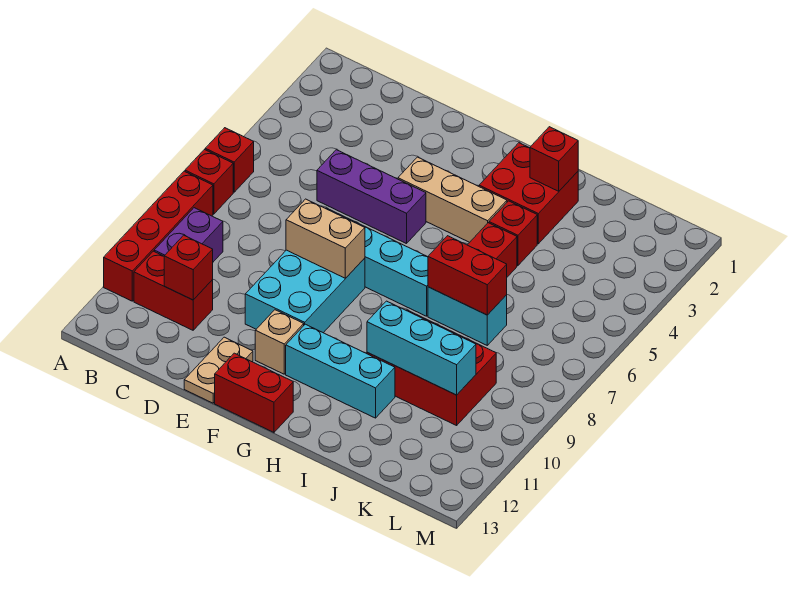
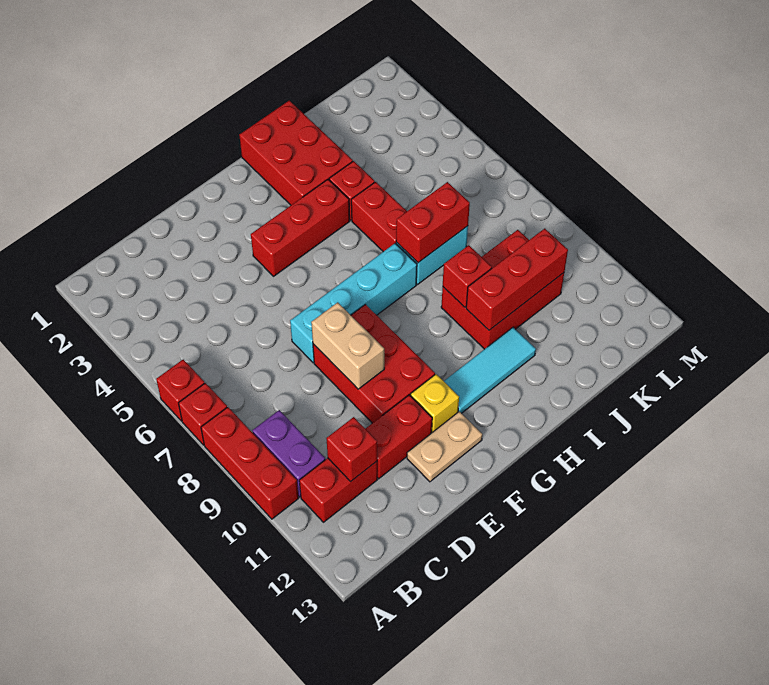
red 1x4 brick [104,171,213,301] -> red 1x3 brick [201,407,299,519]
purple 1x3 brick [317,150,426,244] -> none
cyan 2x3 brick [245,250,365,333] -> red 2x3 brick [313,305,435,423]
tan 1x2 brick [286,199,365,278] -> tan 1x2 brick turned to [311,302,384,389]
tan 1x2 plate [184,337,253,403] -> tan 1x2 plate turned to [407,411,482,482]
tan 1x3 brick [398,157,507,242] -> red 1x3 brick [251,180,350,276]
tan 1x1 brick [255,310,304,374] -> yellow 1x1 brick [410,374,459,432]
red 1x2 brick [215,353,293,432] -> red 1x2 brick moved to [366,395,432,479]
cyan 1x3 brick [286,324,395,418] -> cyan 1x3 tile [444,327,536,413]
red 2x2 brick [479,143,578,244] -> red 2x3 brick [239,100,353,205]
red 1x1 brick [530,127,578,191] -> red 1x1 brick moved to [443,245,492,307]
cyan 1x3 brick [367,301,476,395] -> red 1x3 brick [466,228,568,330]

